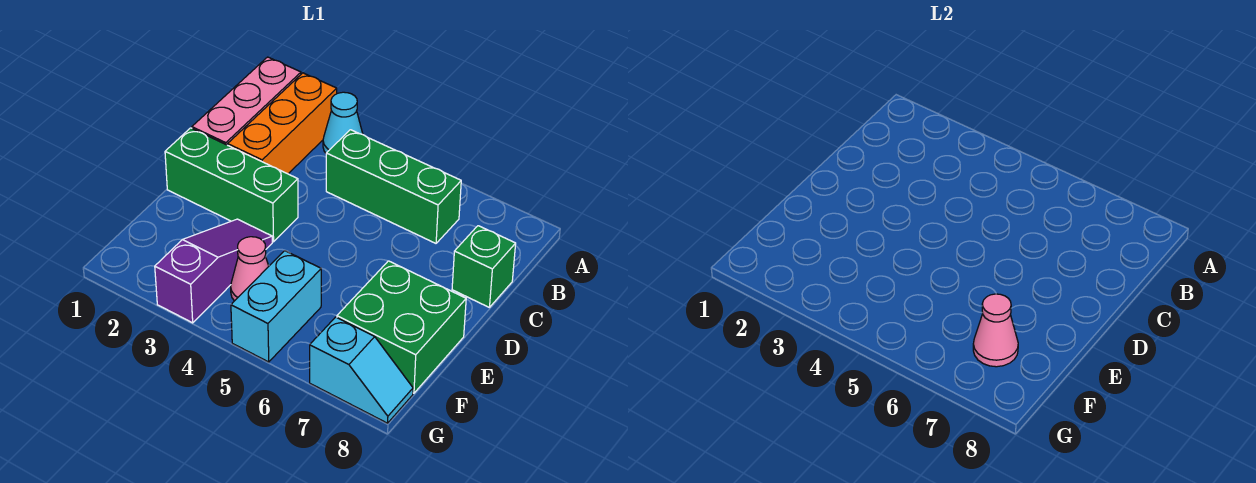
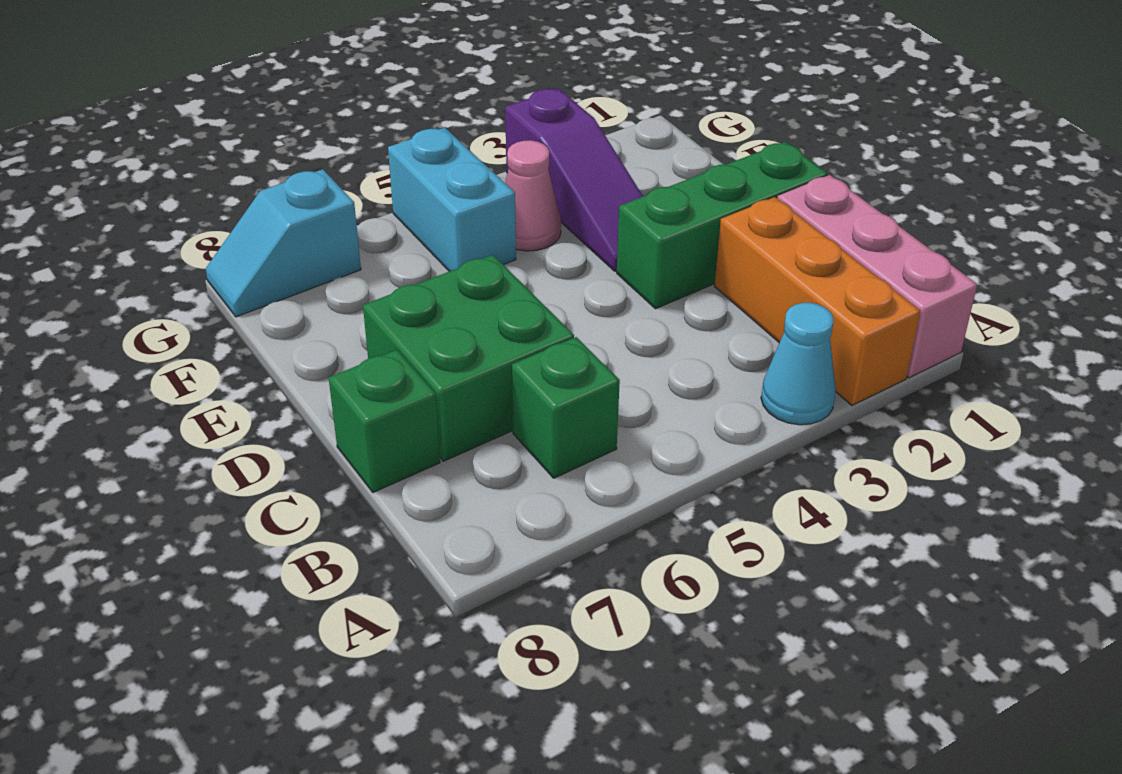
green 1x3 brick [326,130,461,243] -> green 1x1 brick [512,337,620,478]
green 2x2 brick [337,261,466,393] -> green 2x2 brick moved to [363,255,574,461]
pink 1x1 cone [973,294,1018,367] -> none

